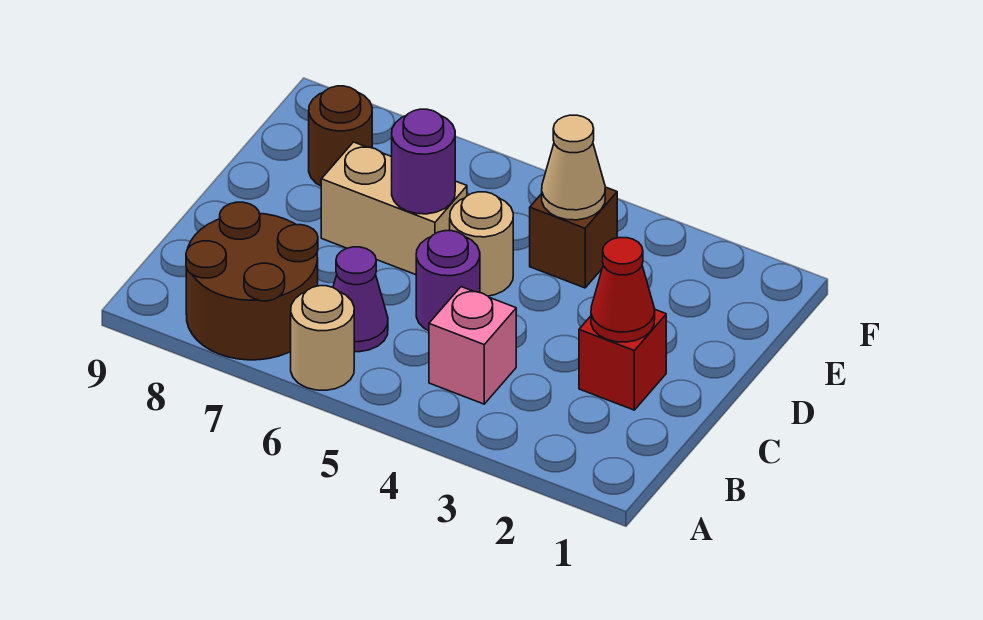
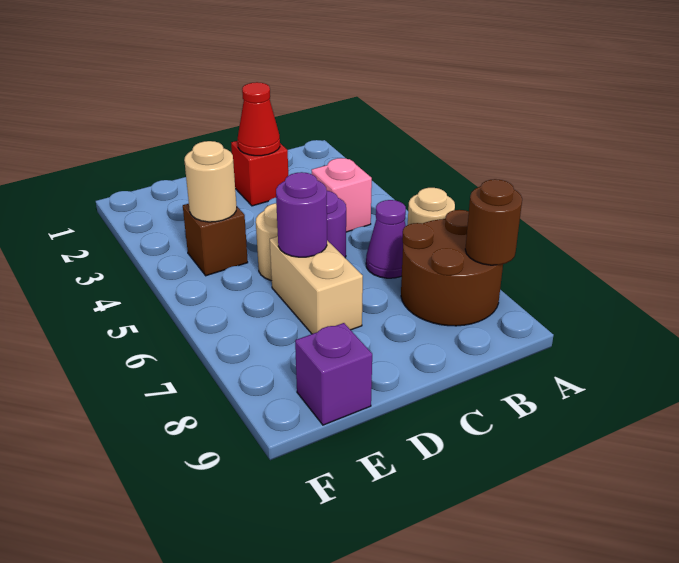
tan 1x1 cone [542,115,605,220] -> tan 1x1 round brick [184,141,237,222]
brown 1x1 round brick [309,86,372,186] -> brown 1x1 round brick moved to [465,179,522,265]
none -> purple 1x1 brick [295,323,372,425]

